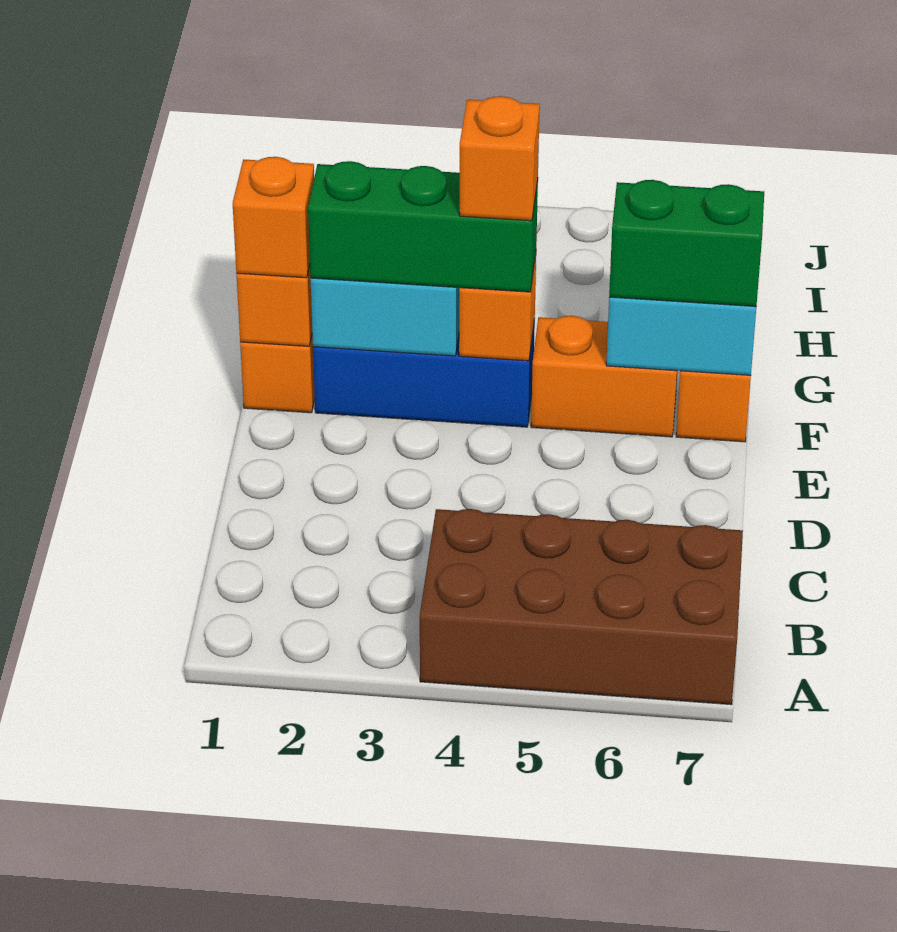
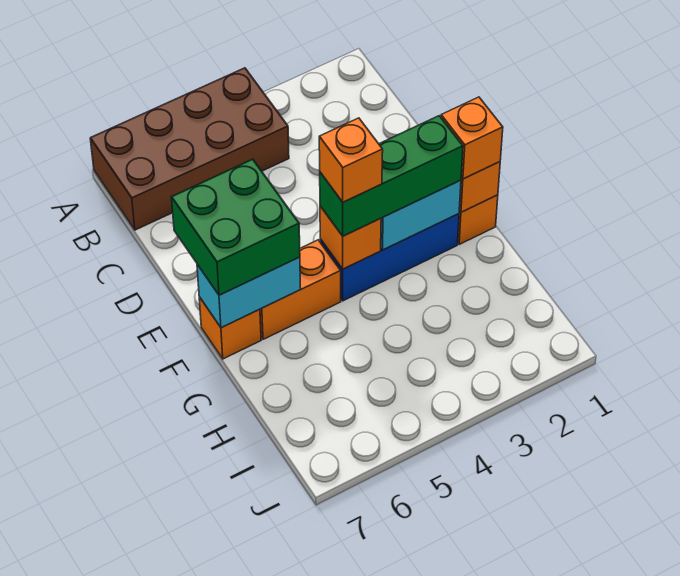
green 1x2 brick [609,180,764,307] -> green 2x2 brick [172,159,300,295]

